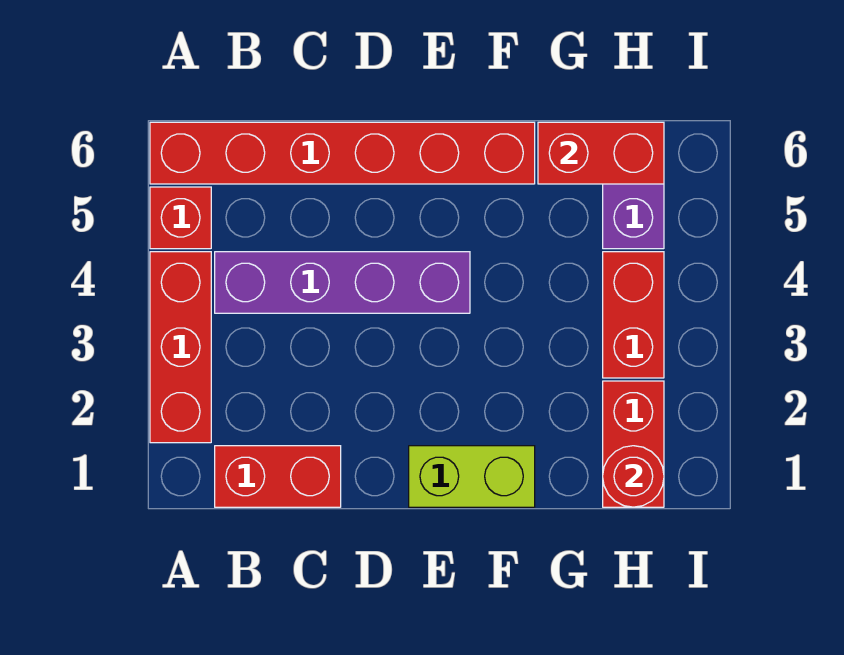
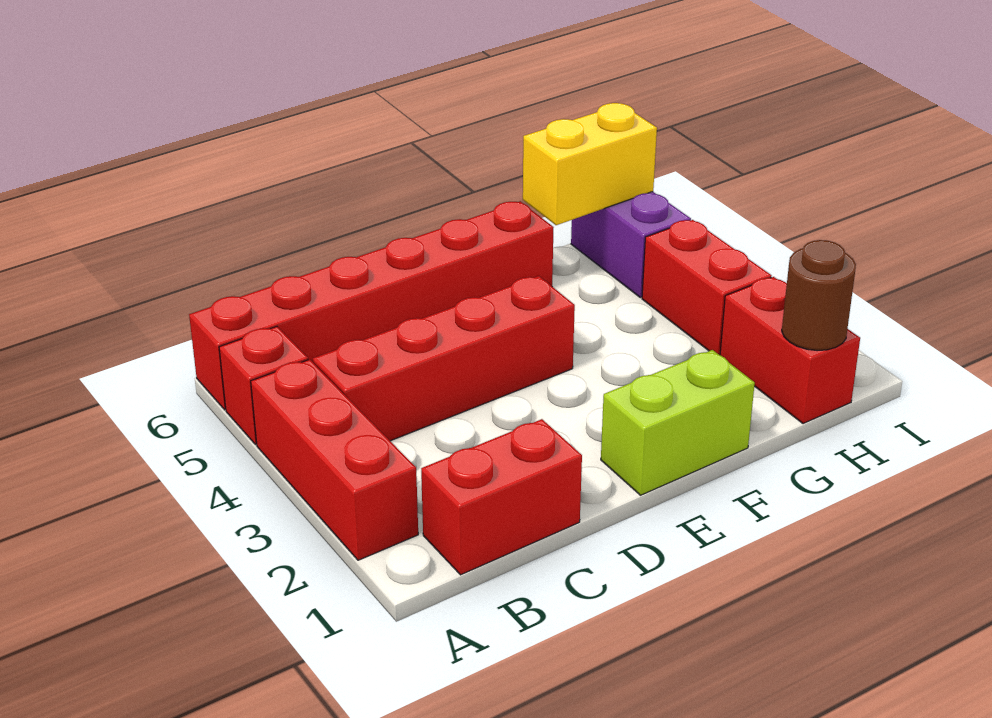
purple 1x4 brick [215,252,470,313] -> red 1x4 brick [313,276,575,441]
red 1x2 brick [538,122,664,184] -> yellow 1x2 brick [523,103,657,225]
red 1x1 round brick [603,446,664,507] -> brown 1x1 round brick [782,240,856,351]

